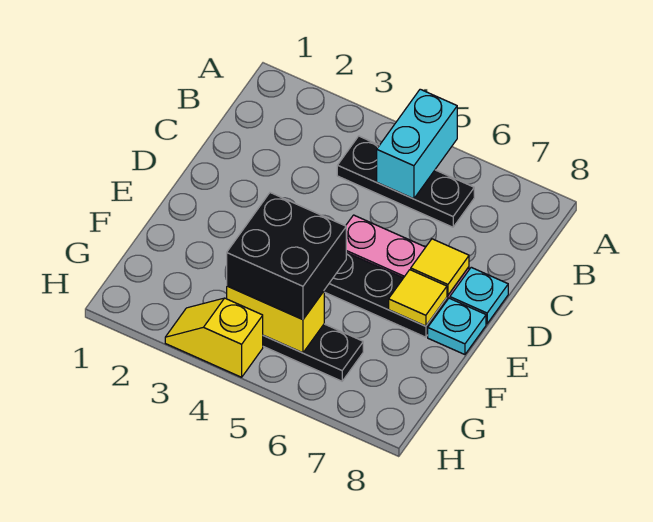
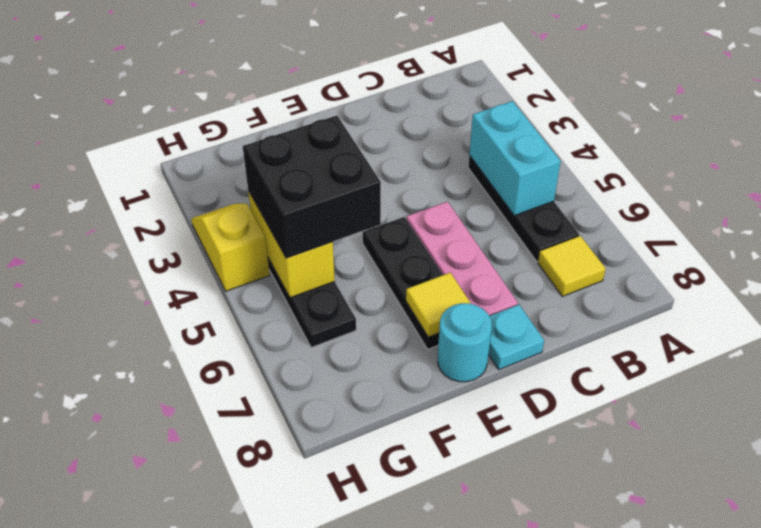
cyan 1x2 brick [377,89,457,199] -> cyan 1x2 brick turned to [469,101,561,216]
yellow 1x1 tile [411,239,469,295] -> yellow 1x1 tile moved to [538,236,606,296]
cyan 1x1 plate [428,298,486,355] -> cyan 1x1 round brick [438,303,492,382]

